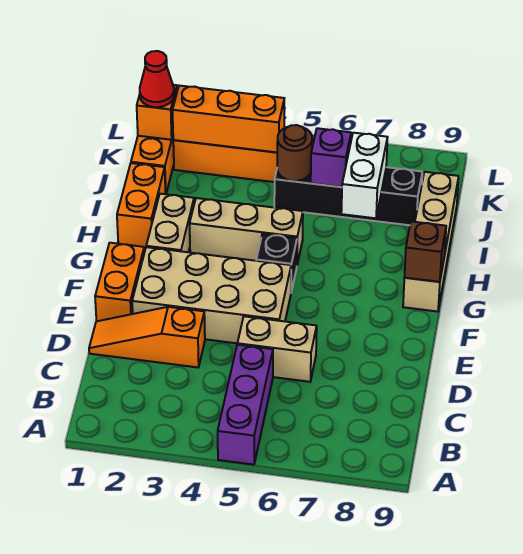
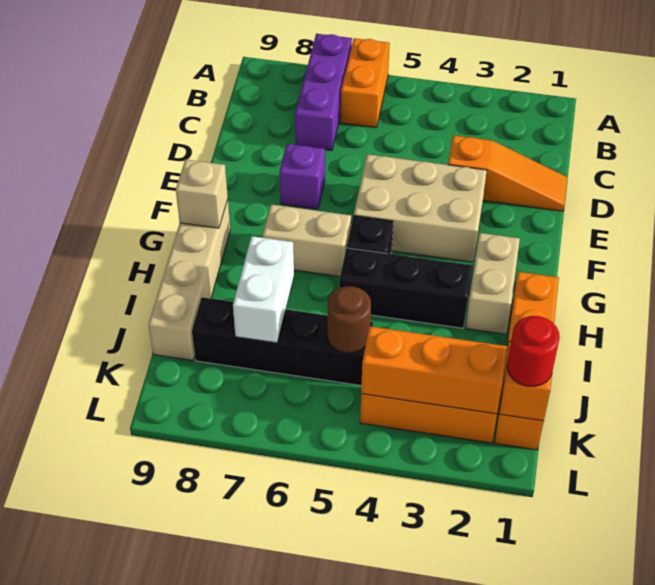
purple 1x3 brick [218,345,273,465] -> purple 1x3 brick moved to [295,34,352,151]
tan 1x2 brick [237,316,317,382] -> tan 1x2 brick moved to [263,204,351,277]
orange 1x2 brick [95,243,144,321] -> orange 1x2 brick moved to [341,38,390,128]
tan 2x4 brick [132,247,291,343] -> tan 2x3 brick [354,154,487,262]
brown 1x1 brick [404,221,446,282] -> tan 1x1 brick [176,159,228,228]
tan 1x3 brick [190,198,303,264] -> black 1x3 brick [339,248,472,328]
purple 1x1 brick [311,128,351,187] -> purple 1x1 brick moved to [279,144,325,209]
red 1x1 cone [140,51,174,107] -> red 1x1 round brick [507,316,560,386]

